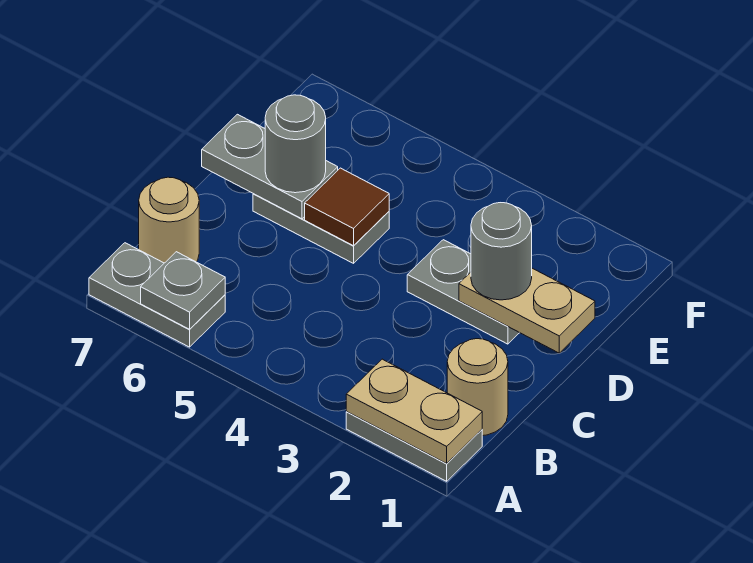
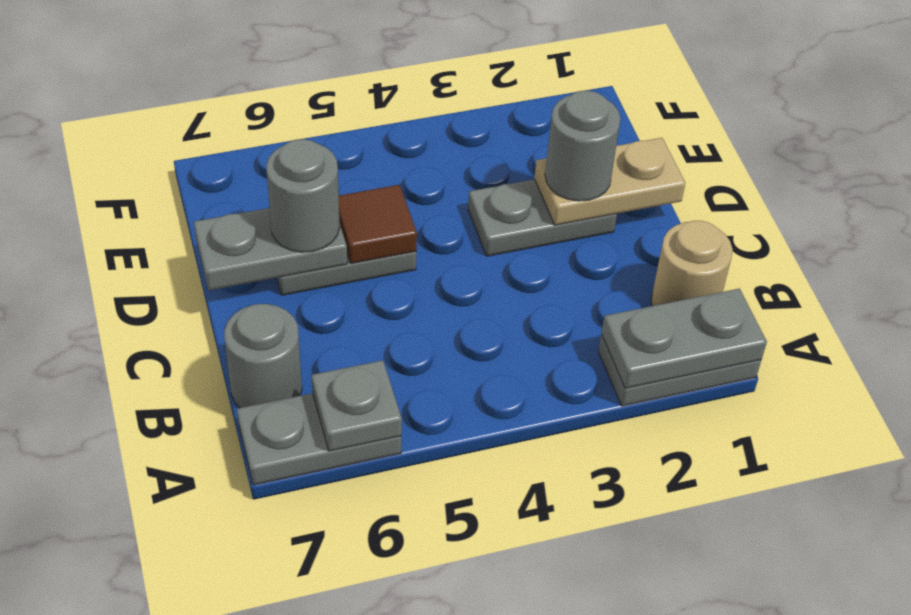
tan 1x2 plate [346,359,482,464] -> grey 1x2 plate [601,289,767,388]
tan 1x1 round brick [139,177,199,263] -> grey 1x1 round brick [224,304,302,408]

